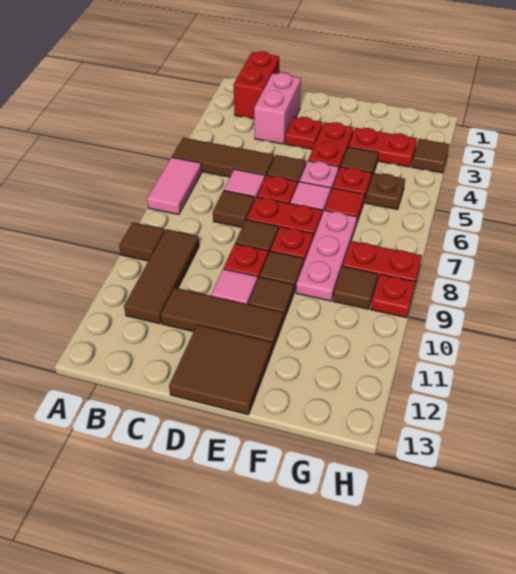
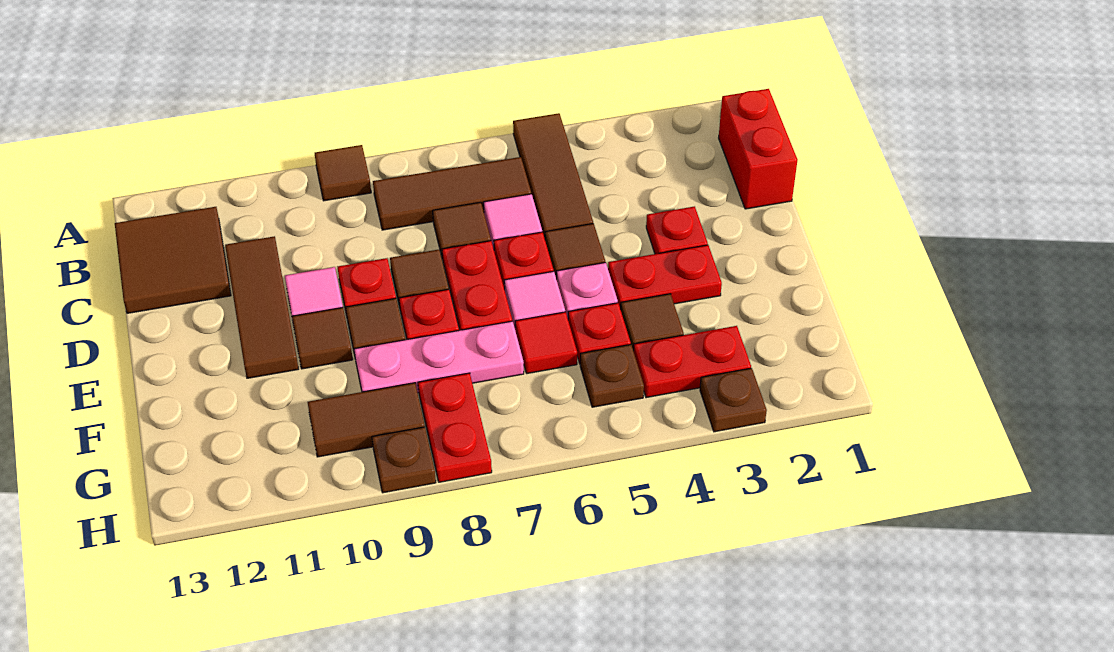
pink 1x2 tile [147,157,202,215] -> none
red 1x2 brick [233,51,279,119] -> red 1x2 brick turned to [719,89,797,209]
brown 1x3 tile [124,229,199,324] -> brown 1x3 tile moved to [373,157,531,230]
pink 1x2 brick [254,73,301,144] -> none
brown 2x2 tile [169,324,272,415] -> brown 2x2 tile moved to [115,207,231,313]
red 1x2 plate [348,128,417,167] -> red 1x2 plate turned to [633,326,751,398]
brown 1x1 tile [333,266,378,309] -> brown 1x2 tile [308,383,425,457]
brown 1x1 tile [412,139,449,173] -> brown 1x1 plate [700,368,767,432]
red 1x1 plate [371,274,416,318] -> brown 1x1 plate [372,427,436,493]

